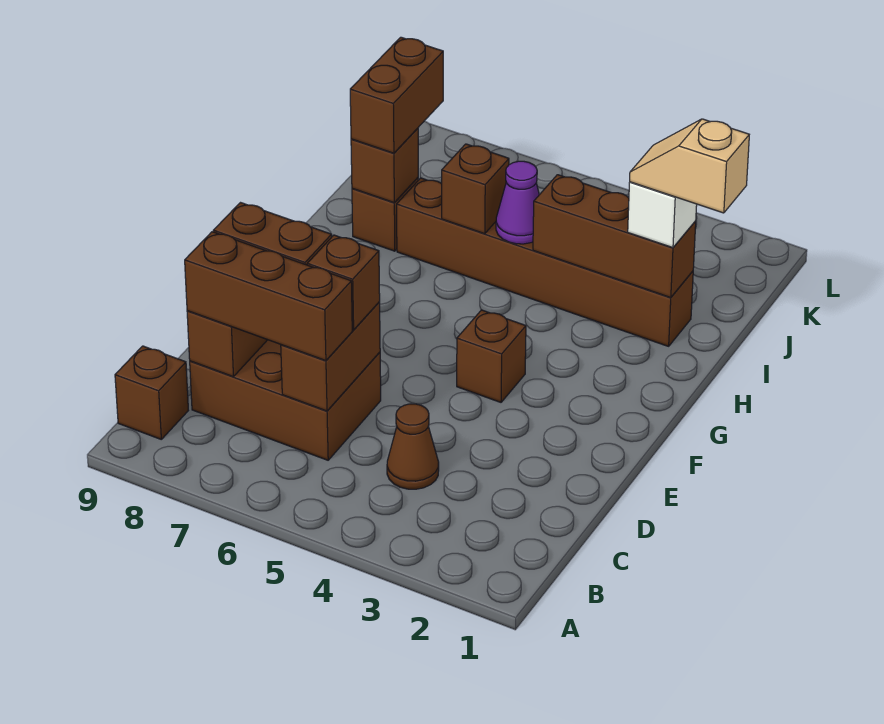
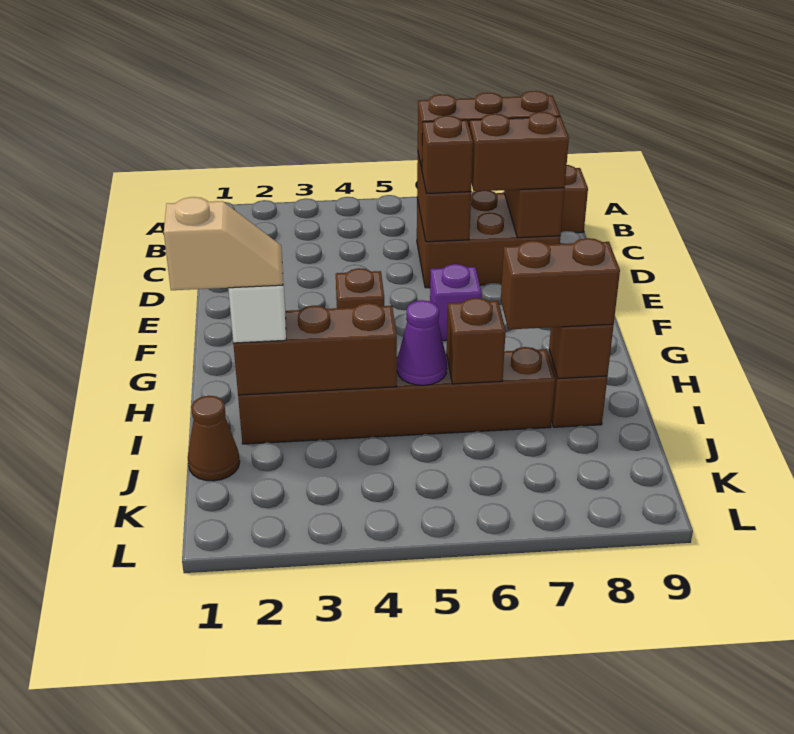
brown 1x1 cone [387,404,439,489] -> brown 1x1 cone moved to [188,396,240,481]
none -> purple 1x1 brick [430,264,482,341]
brown 1x2 brick [350,37,443,153] -> brown 1x2 brick turned to [501,238,620,329]

